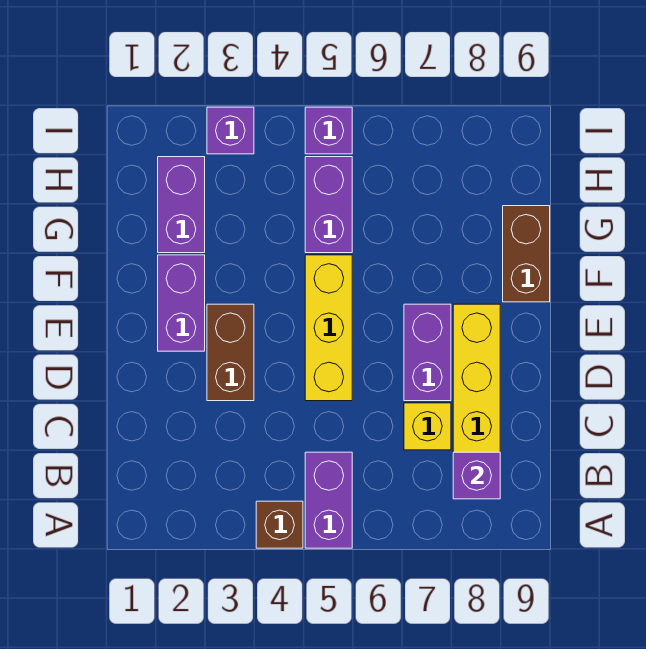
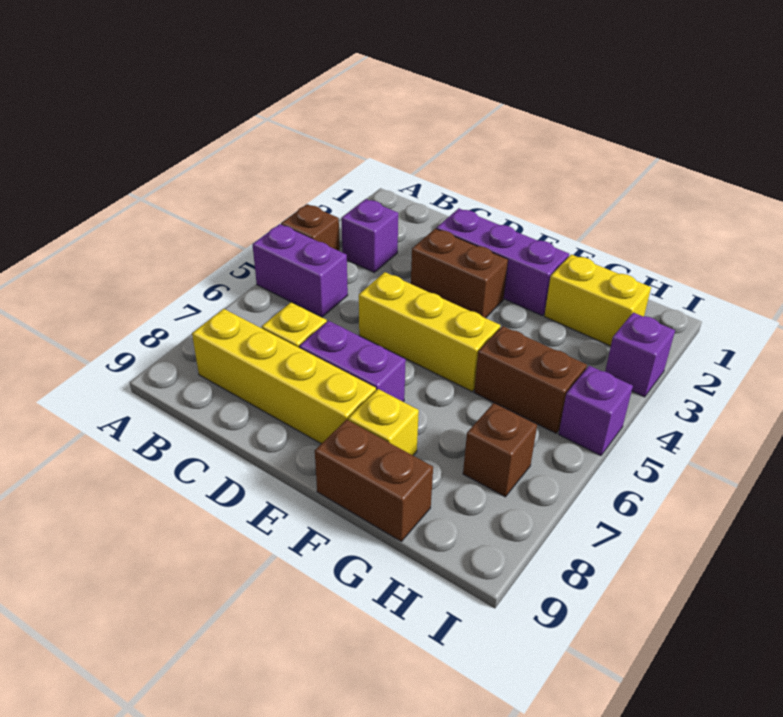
purple 1x1 brick [453,452,500,499] -> purple 1x1 brick moved to [342,199,398,272]
purple 1x2 brick [158,255,205,351] -> purple 1x3 brick [436,208,569,315]
none -> yellow 1x1 brick [348,389,419,455]
purple 1x2 brick [158,157,205,253] -> yellow 1x2 brick [544,254,651,346]
purple 1x2 brick [305,157,352,253] -> brown 1x2 brick [474,326,587,433]
none -> brown 1x1 brick [463,403,537,497]

